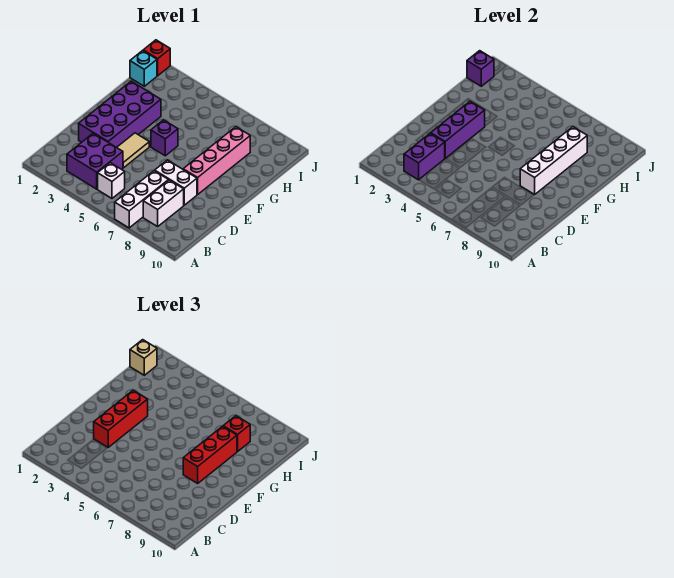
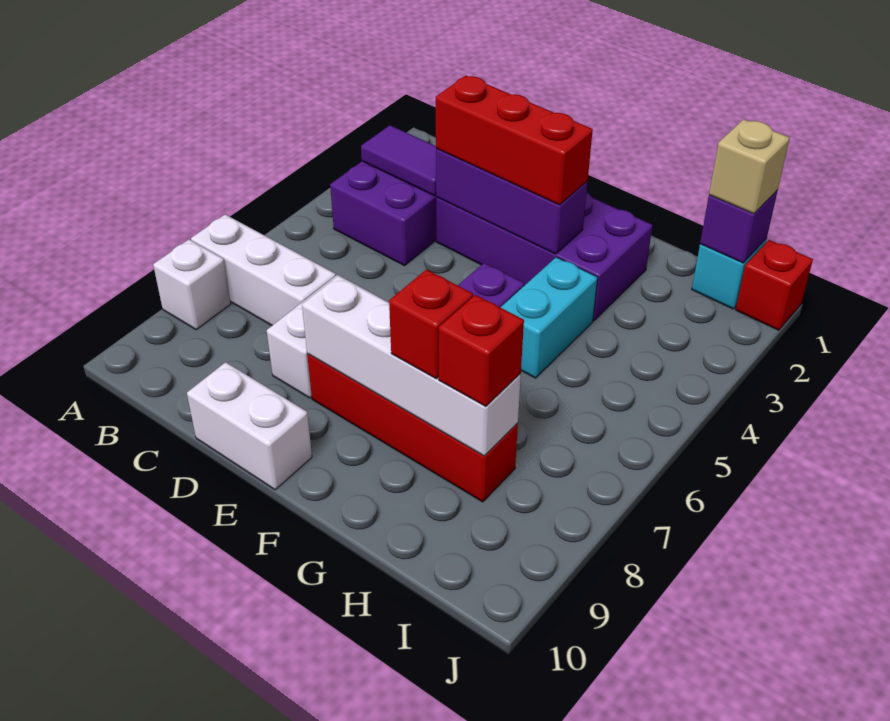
purple 1x2 brick [404,133,445,180] -> purple 1x2 tile [361,125,436,196]
white 1x1 brick [98,163,125,198] -> white 1x1 brick moved to [153,240,231,330]
white 1x2 brick [143,180,184,226] -> white 1x2 brick moved to [187,362,312,490]
tan 1x2 tile [117,133,149,168] -> none
pink 1x4 brick [183,127,250,194] -> red 1x4 brick [307,354,518,502]
red 1x3 brick [183,426,237,483] -> red 1x1 brick [389,270,473,379]
none -> cyan 1x2 brick [501,257,598,378]

